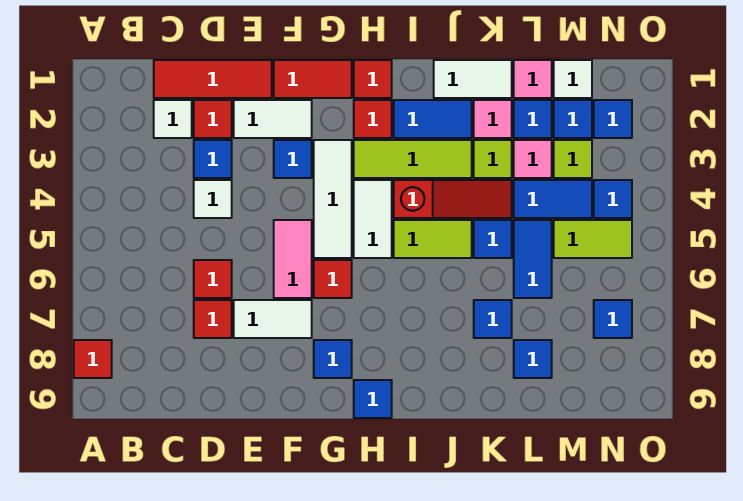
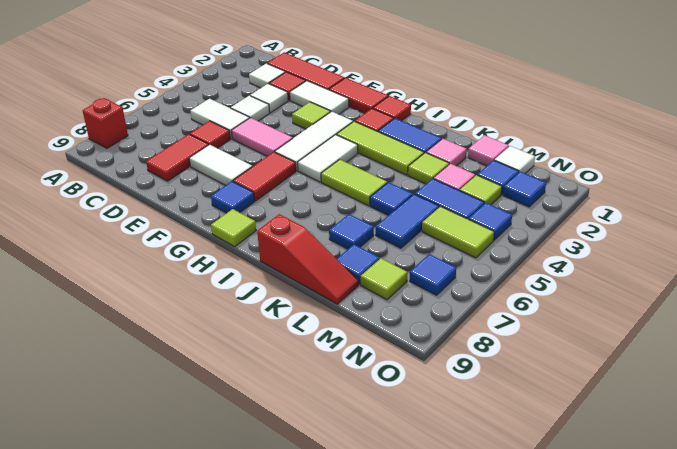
red 1x1 tile [74,340,112,378] -> red 1x1 brick [83,98,128,148]
blue 1x1 tile [194,140,232,178] -> white 1x1 tile [250,84,288,113]
red 1x1 tile [194,300,232,338] -> red 1x2 tile [146,134,209,181]
blue 1x1 tile [274,140,312,178] -> lime 1x1 tile [292,102,331,129]
pink 1x2 tile [274,220,312,298] -> pink 1x2 tile turned to [231,118,293,156]
red 1x1 tile [314,260,352,298] -> red 1x2 tile [233,152,296,201]
blue 1x1 tile [354,380,392,418] -> lime 1x1 tile [211,209,256,247]
red 1x3 slope [394,180,512,218] -> red 1x3 slope moved to [257,214,358,304]
white 1x2 tile [434,60,512,98] -> white 1x2 tile moved to [190,99,249,139]
blue 1x1 tile [514,100,552,138] -> none
none -> lime 1x1 tile [361,258,407,300]

